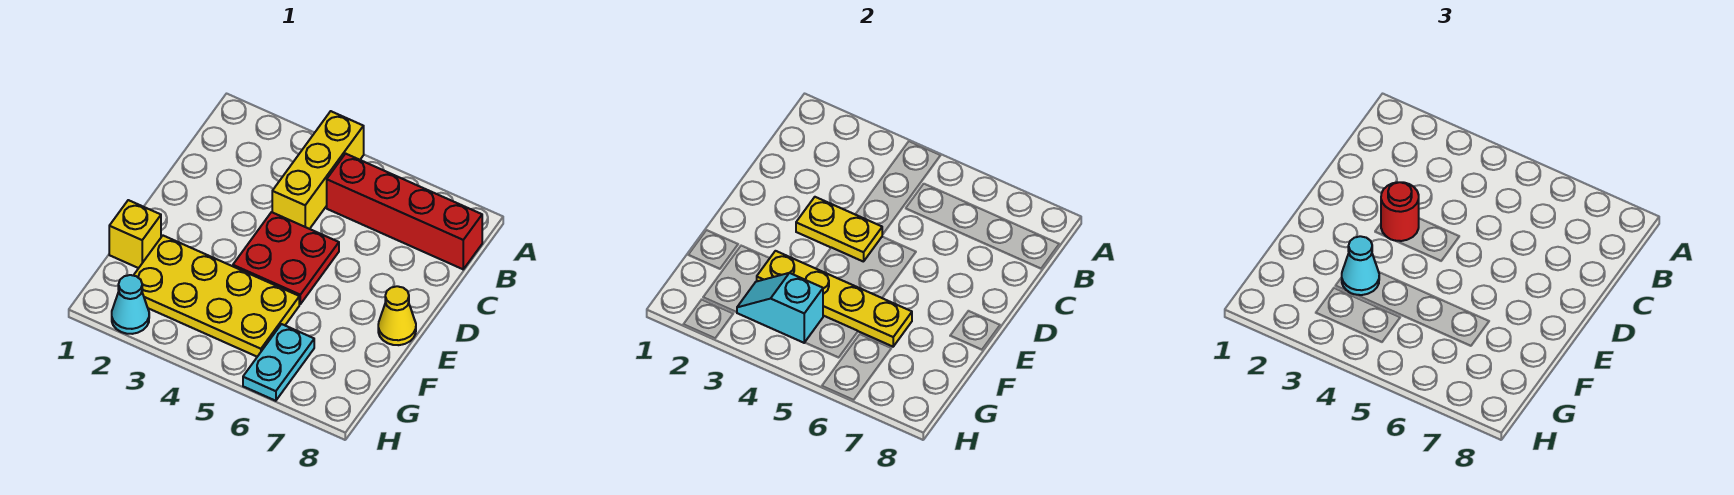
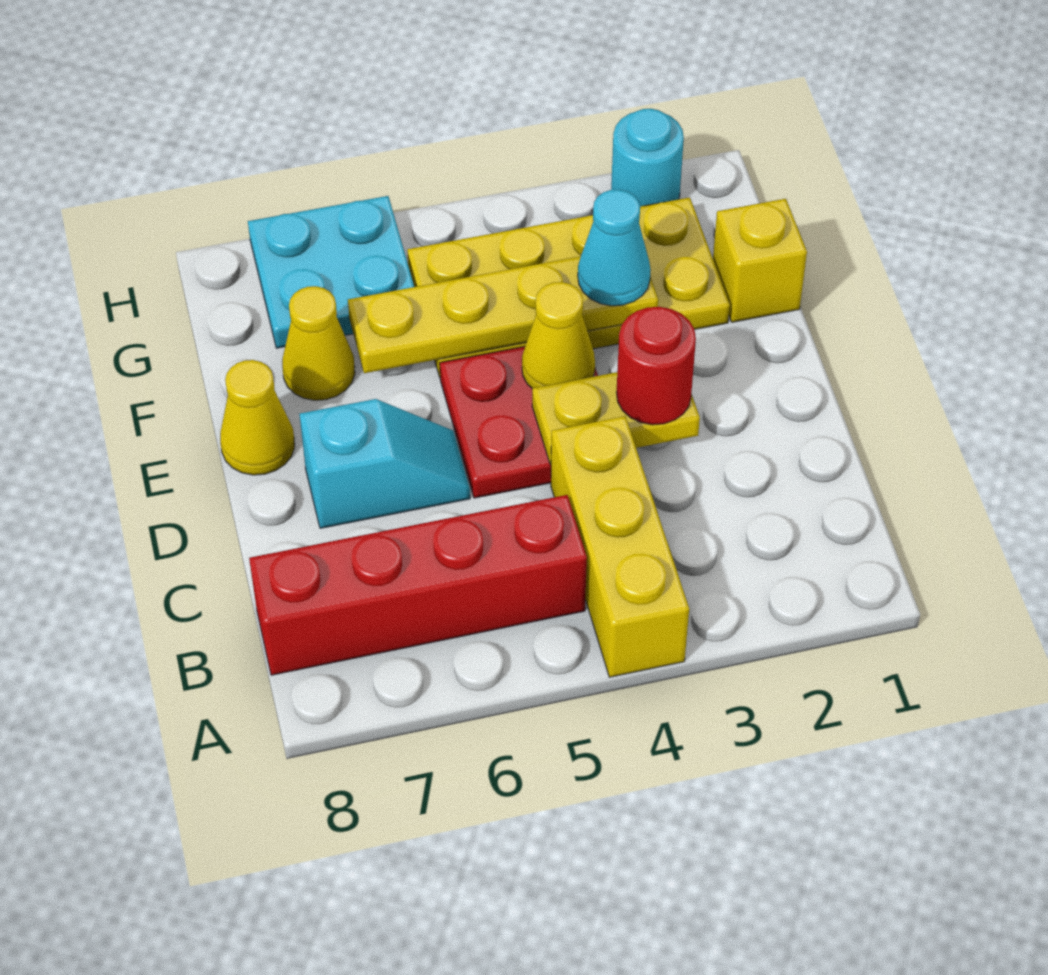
none -> yellow 1x1 cone [522,282,595,389]
none -> yellow 1x1 cone [282,286,355,400]
cyan 1x2 slope [737,273,823,343] -> cyan 1x2 slope moved to [300,399,470,528]
cyan 1x2 plate [243,324,314,401] -> cyan 2x2 plate [248,196,414,348]
cyan 1x1 cone [112,275,149,334] -> cyan 1x1 round brick [611,109,684,206]

